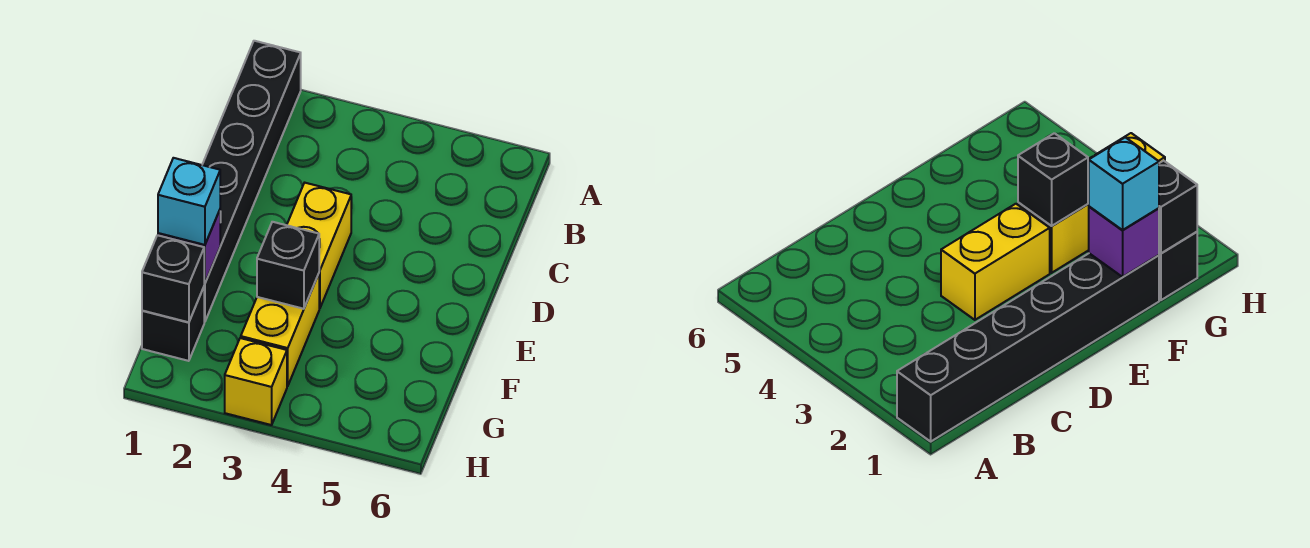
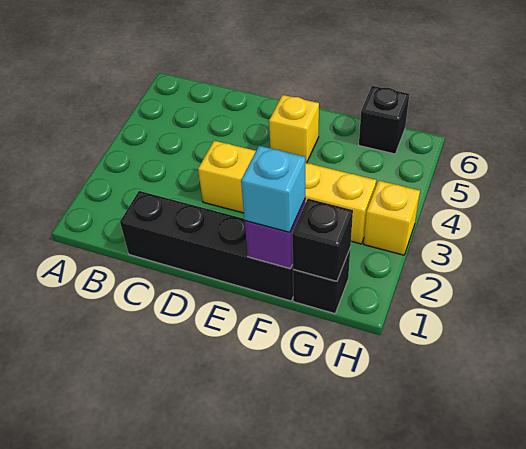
black 1x6 brick [202,41,301,322] -> black 1x4 brick [120,191,293,301]
none -> yellow 1x1 brick [269,95,319,163]
black 1x1 brick [257,222,319,309] -> black 1x1 brick moved to [359,86,409,154]

